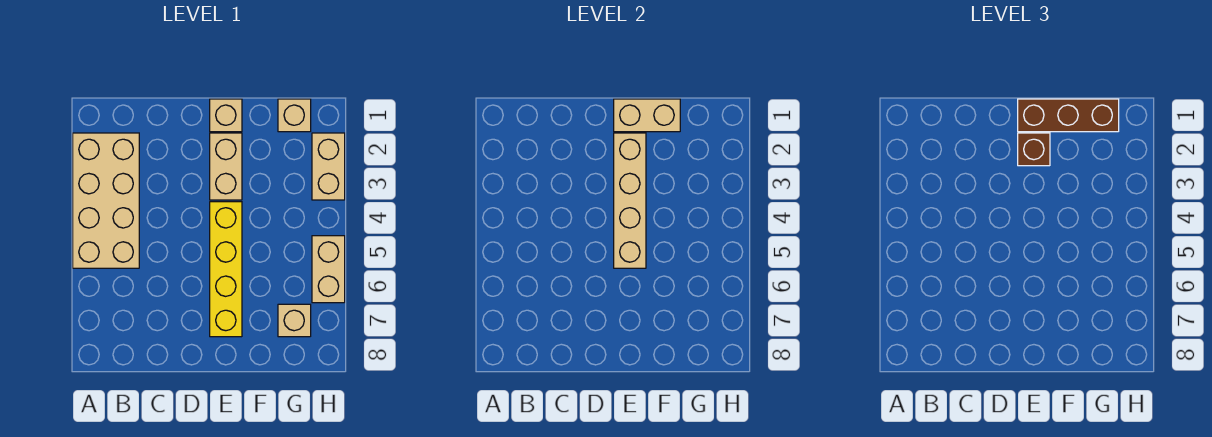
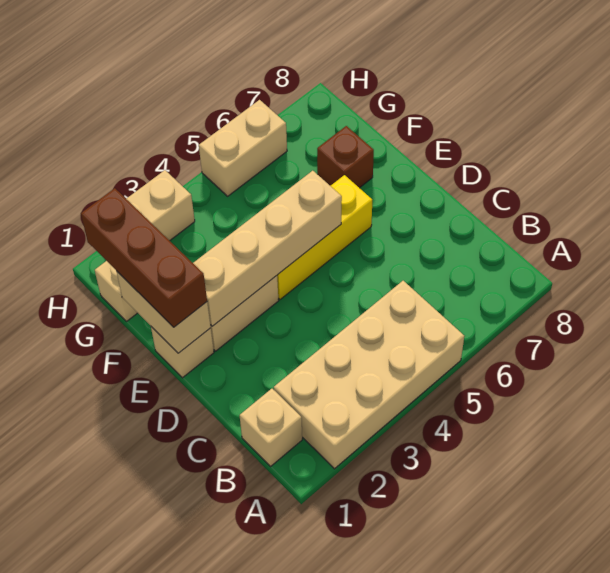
brown 1x1 brick [1018,133,1050,166] -> brown 1x1 brick moved to [317,126,374,188]
yellow 1x4 brick [210,202,242,337] -> yellow 1x3 brick [277,175,372,299]
tan 1x1 brick [278,304,311,337] -> tan 1x1 brick moved to [240,389,302,466]

